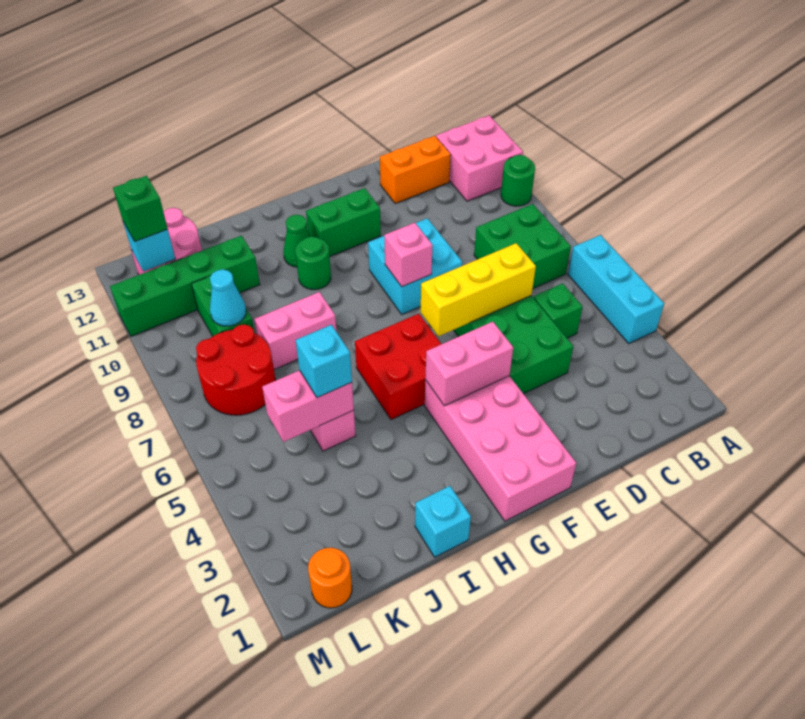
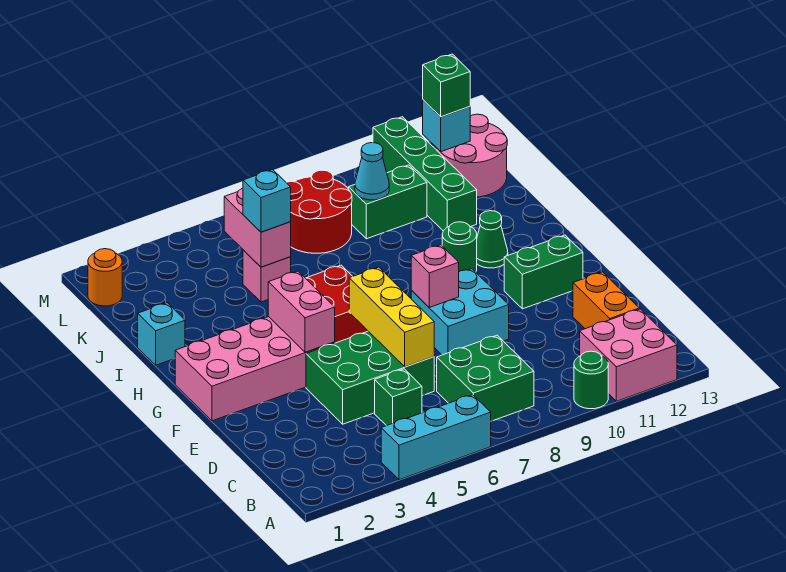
green 1x2 brick [306,188,381,257] -> green 1x2 brick turned to [504,235,583,309]
pink 1x2 brick [255,292,337,369] -> none

